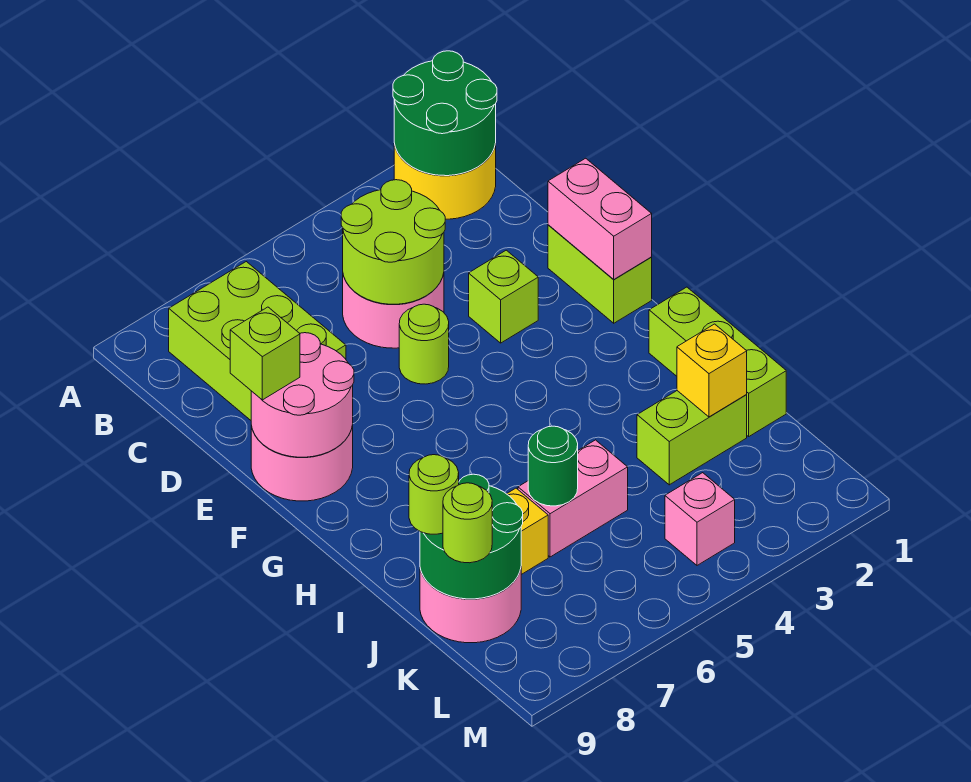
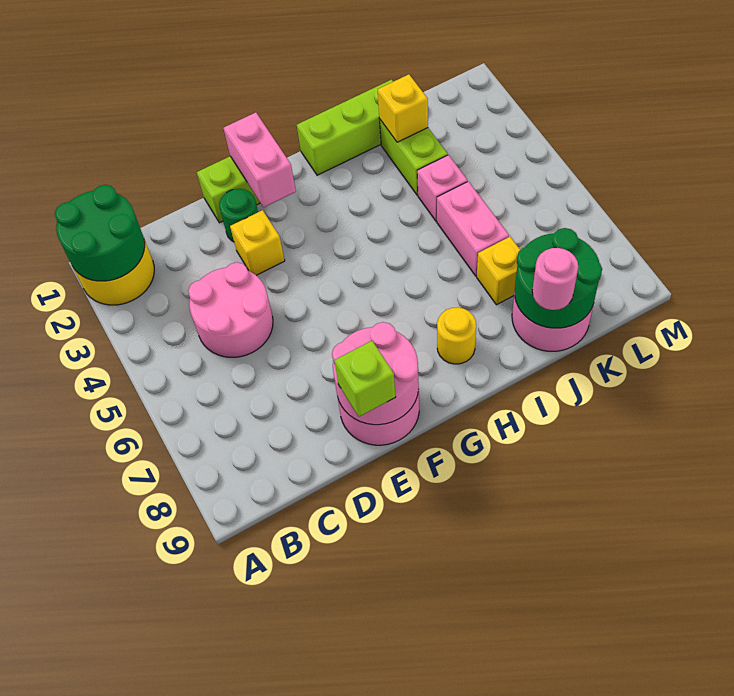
lime 2x3 brick [169,262,346,420] -> none
lime 2x2 round brick [341,180,445,304] -> none
pink 1x2 brick [548,158,652,280] -> pink 1x2 brick turned to [224,112,296,207]
lime 1x1 brick [469,250,538,343] -> yellow 1x1 brick [230,210,285,275]
lime 1x1 round brick [399,304,449,384] -> none
none -> yellow 1x1 round brick [437,307,476,364]
green 1x1 round brick [528,426,578,506] -> green 1x1 round brick moved to [219,189,258,242]
lime 1x1 round brick [409,455,459,534] -> pink 1x1 round brick [532,248,578,310]
lime 1x1 round brick [443,483,492,563] -> none
pink 1x1 brick [665,473,735,565] -> pink 1x1 brick moved to [417,155,467,221]

